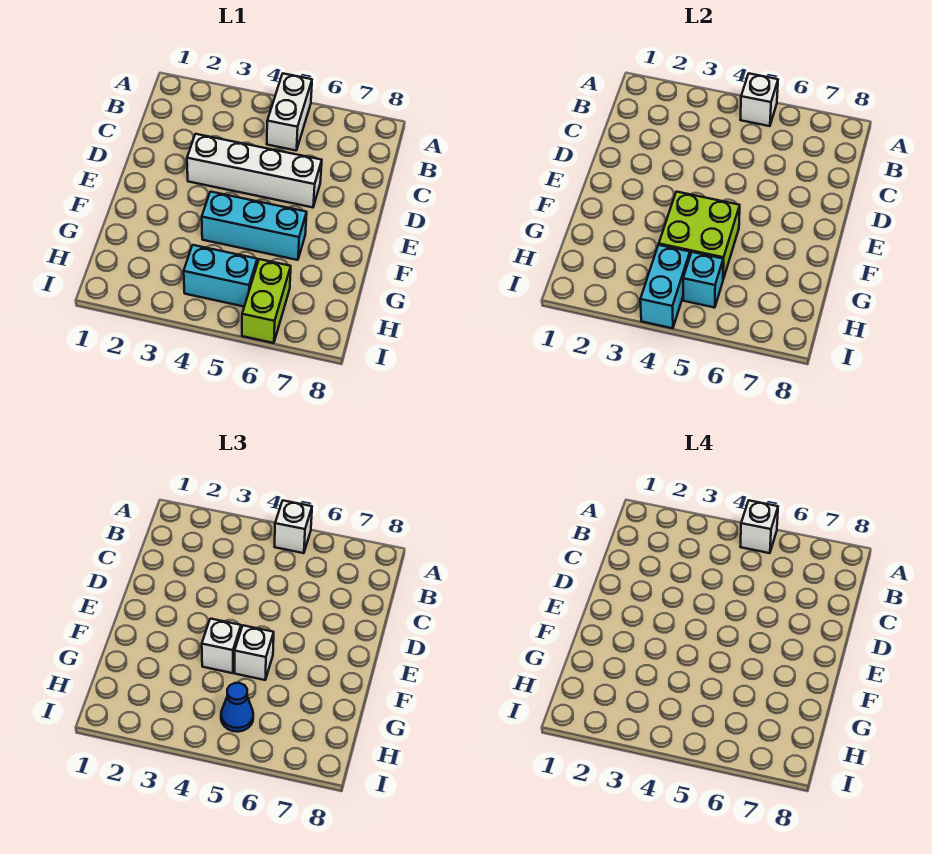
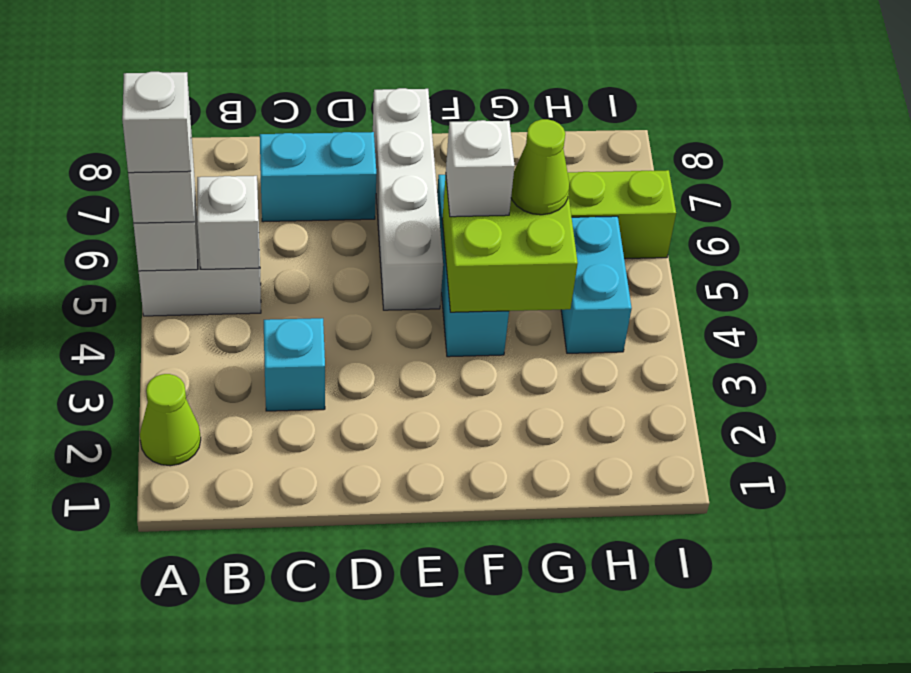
none -> lime 1x1 cone [140,374,201,466]
white 1x4 brick [187,134,322,207] -> white 1x4 brick moved to [373,88,443,310]
white 1x1 brick [202,619,241,673] -> white 1x1 brick moved to [197,176,260,269]
none -> lime 1x1 cone [511,119,569,215]
cyan 1x2 brick [640,245,690,328] -> cyan 1x2 brick moved to [260,132,376,222]
cyan 1x1 brick [683,252,723,308] -> cyan 1x1 brick moved to [264,318,325,411]
blue 1x1 cone [221,683,253,732] -> none

